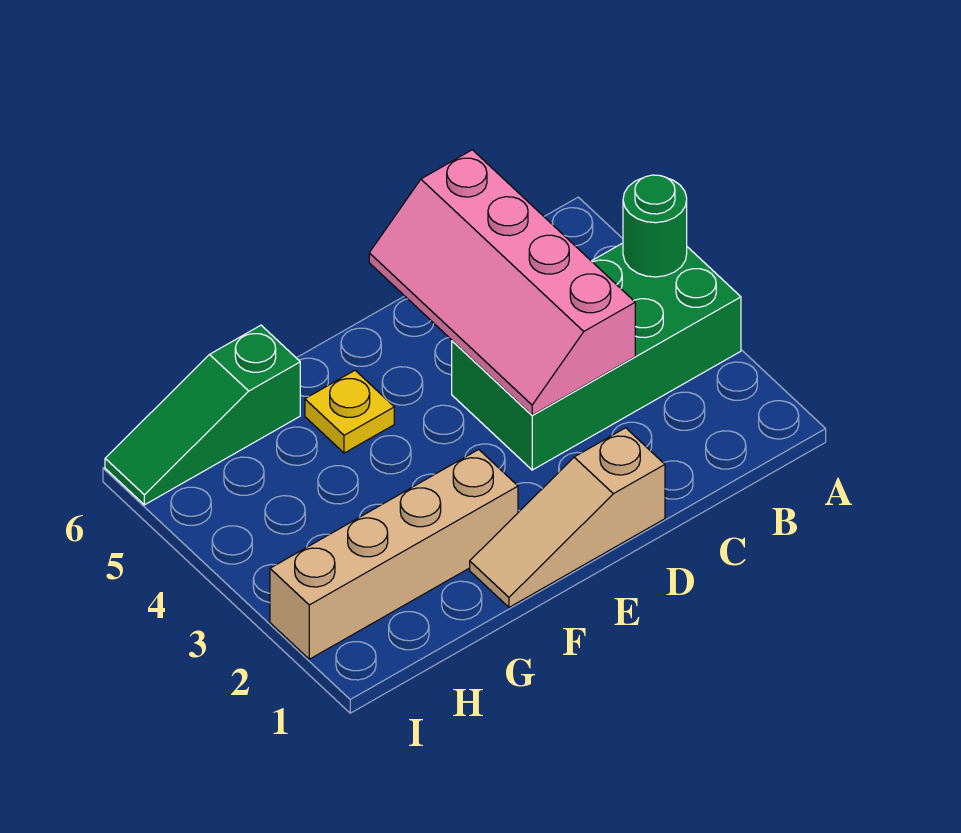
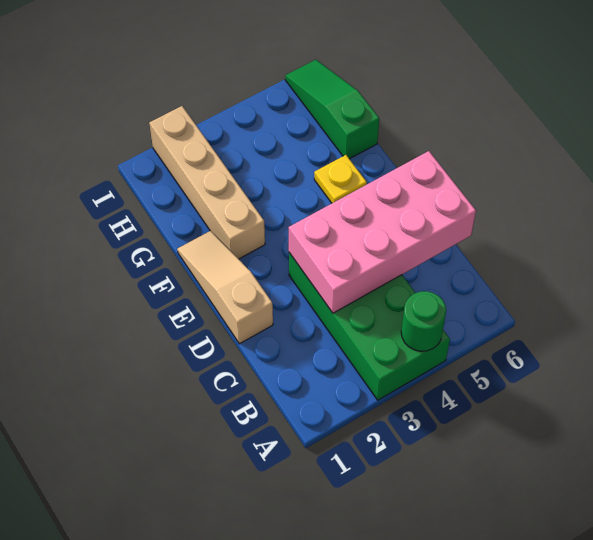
pink 2x4 slope [369,150,635,415] -> pink 2x4 brick [289,151,476,313]

